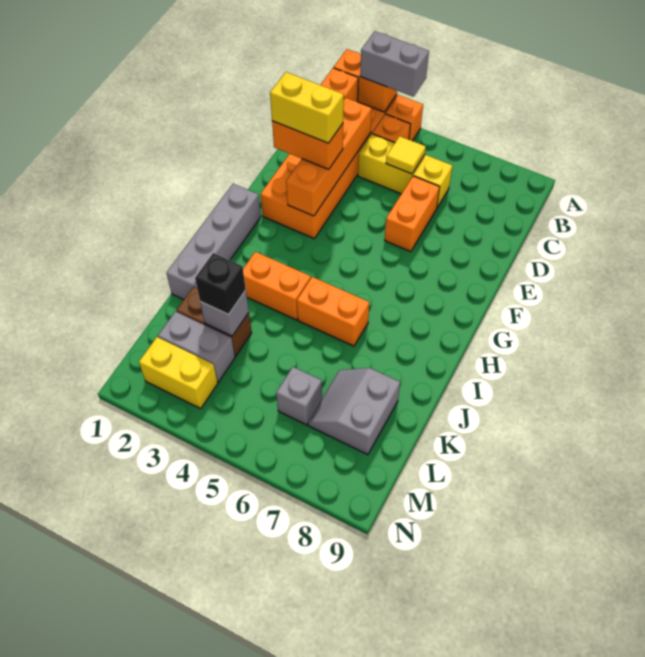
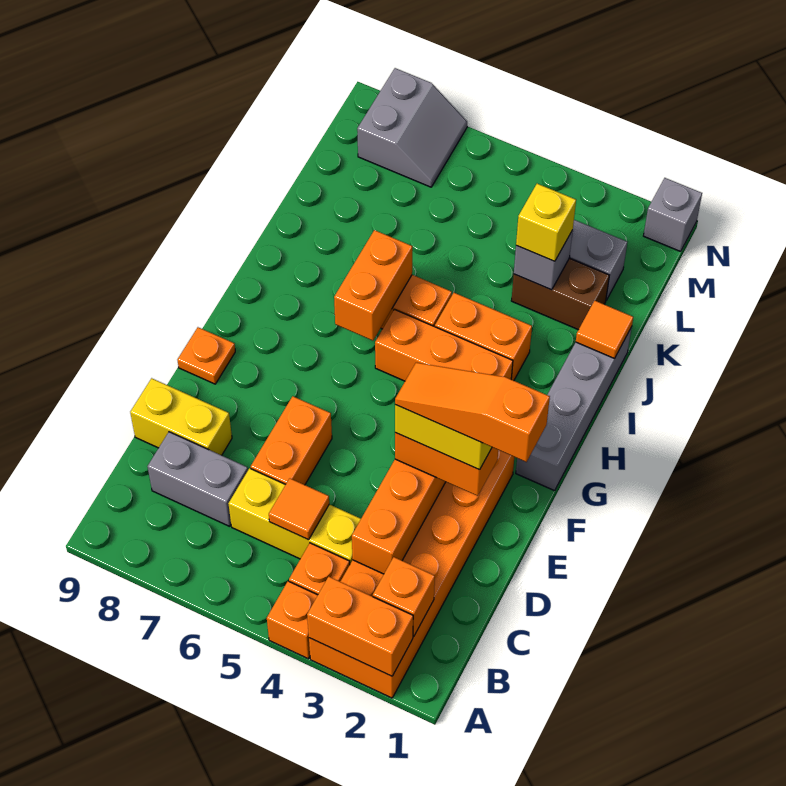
grey 1x2 brick [360,31,429,97] -> grey 1x2 brick moved to [148,432,248,526]
yellow 1x1 tile [386,136,426,174] -> orange 1x1 tile [269,478,329,540]
none -> orange 1x3 slope [395,363,550,462]
none -> orange 1x1 plate [178,327,235,384]
none -> orange 1x3 brick [375,309,513,381]
none -> orange 1x2 brick [334,230,413,341]
none -> orange 1x1 tile [576,301,633,359]
black 1x1 brick [195,253,246,315] -> yellow 1x1 brick [516,184,576,261]
grey 2x2 slope [308,368,400,455] -> grey 2x2 slope moved to [357,68,467,187]
grey 1x1 brick [276,367,322,425] -> grey 1x1 brick moved to [643,178,702,251]
yellow 1x2 brick [139,337,218,408] -> yellow 1x2 brick moved to [130,378,232,455]

